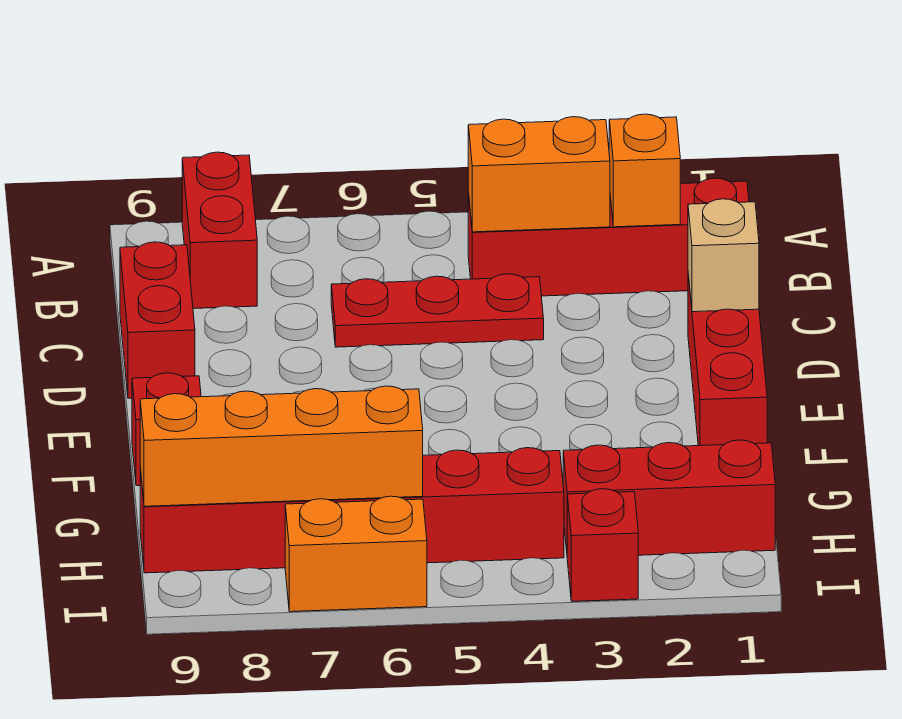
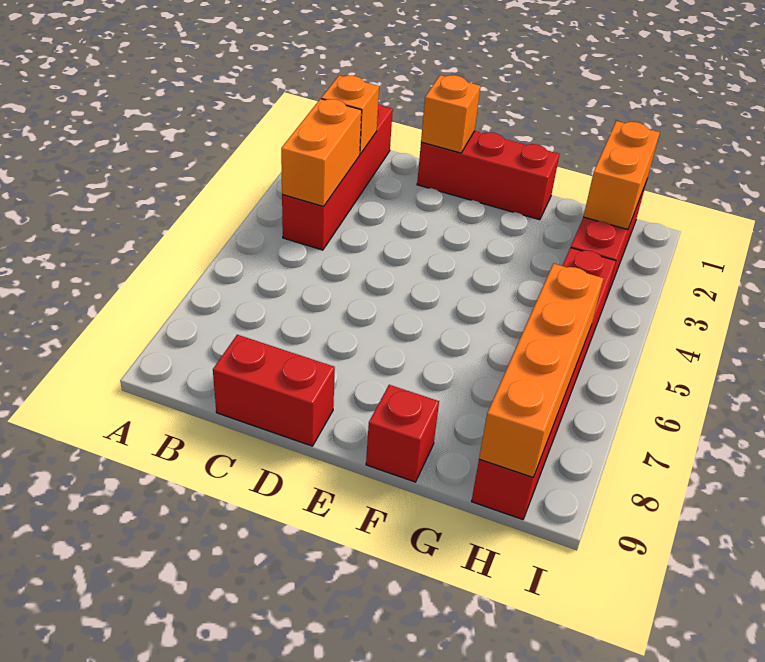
red 1x2 brick [182,152,257,309] -> none
red 1x3 plate [331,274,544,347] -> none
tan 1x1 brick [688,199,759,312] -> orange 1x1 brick [421,75,481,153]
red 1x1 brick [567,489,638,601] -> none
orange 1x2 brick [285,496,427,612] -> orange 1x2 brick moved to [583,121,660,230]

